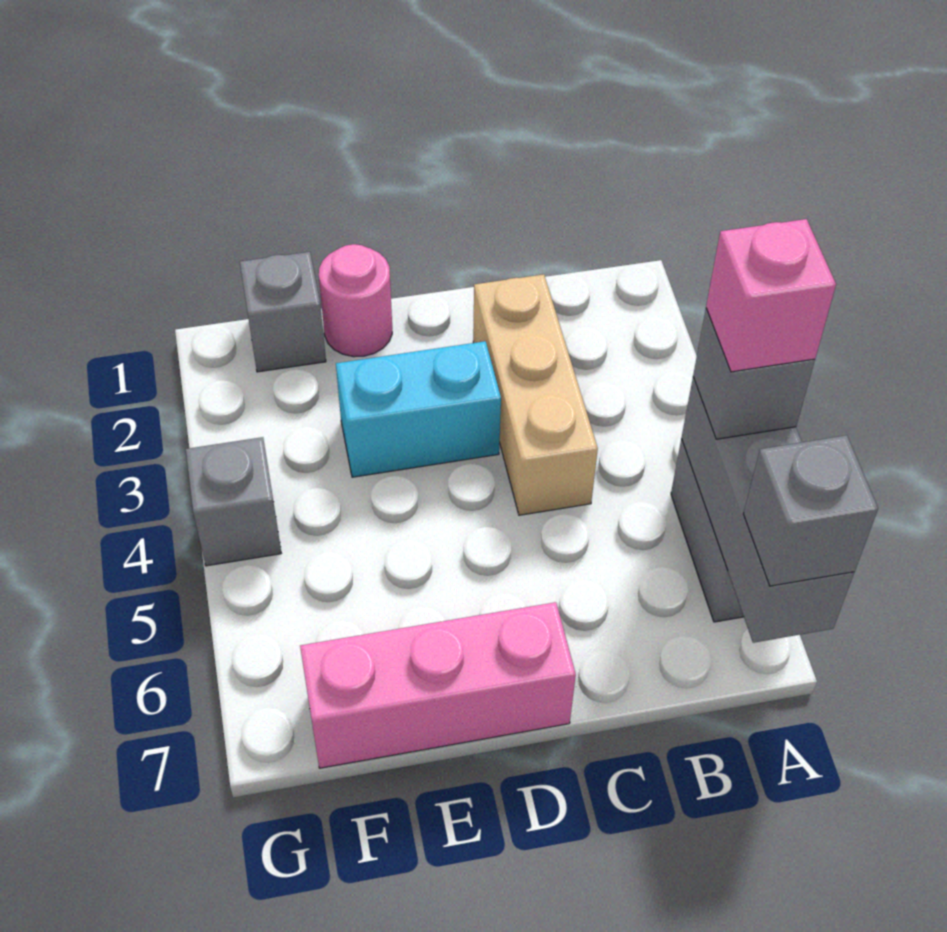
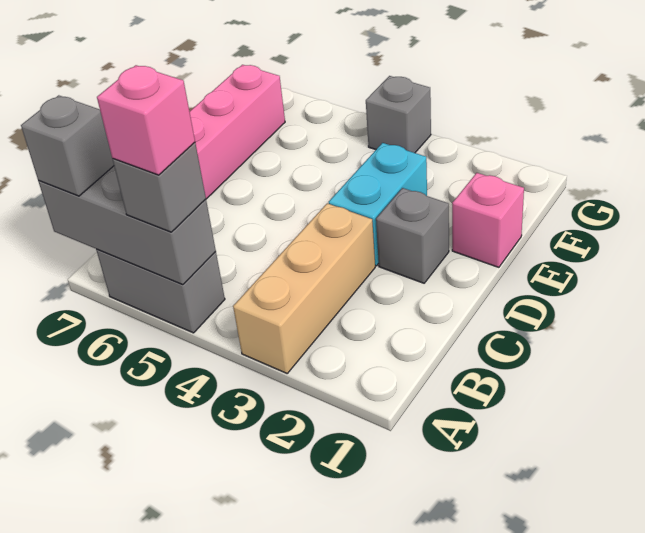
tan 1x3 brick [473,274,598,515] -> tan 1x3 brick turned to [233,203,375,373]
pink 1x1 round brick [319,244,392,357] -> pink 1x1 brick [452,173,524,267]
grey 1x1 brick [240,252,326,372] -> grey 1x1 brick moved to [376,188,449,283]

